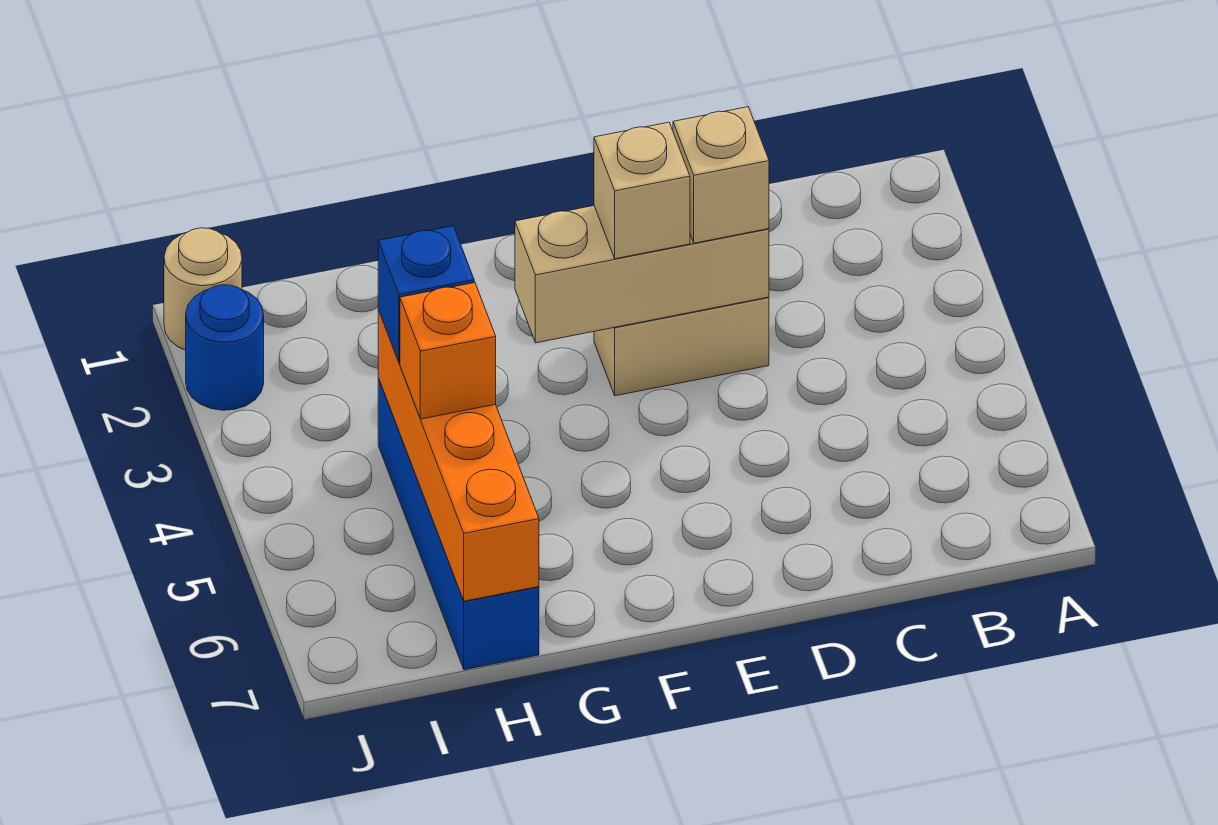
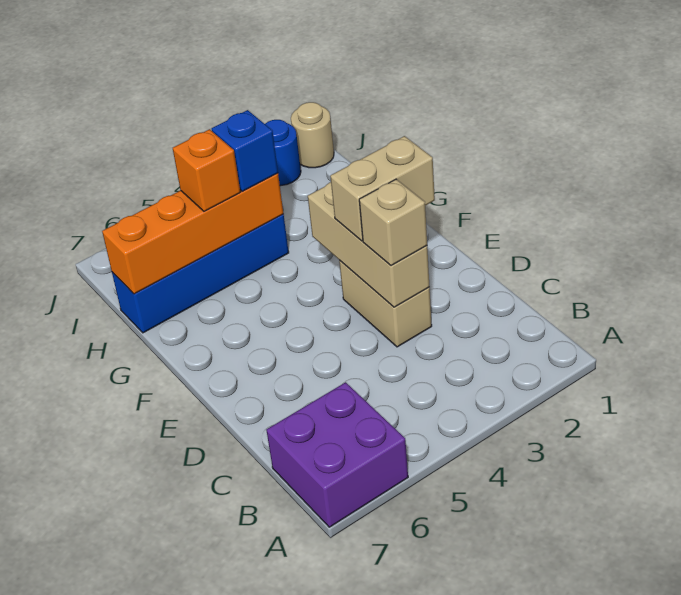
none -> purple 2x2 brick [266,382,408,527]
tan 1x1 brick [594,122,690,259] -> tan 1x2 brick [330,136,435,241]

